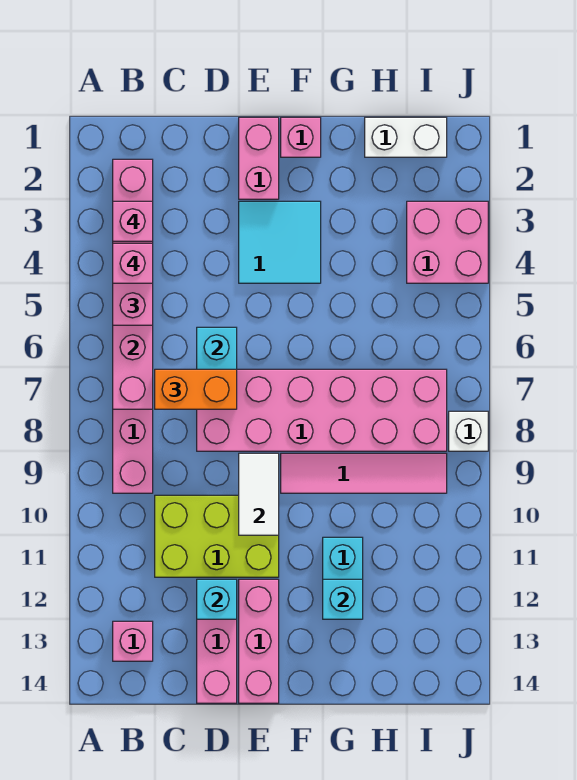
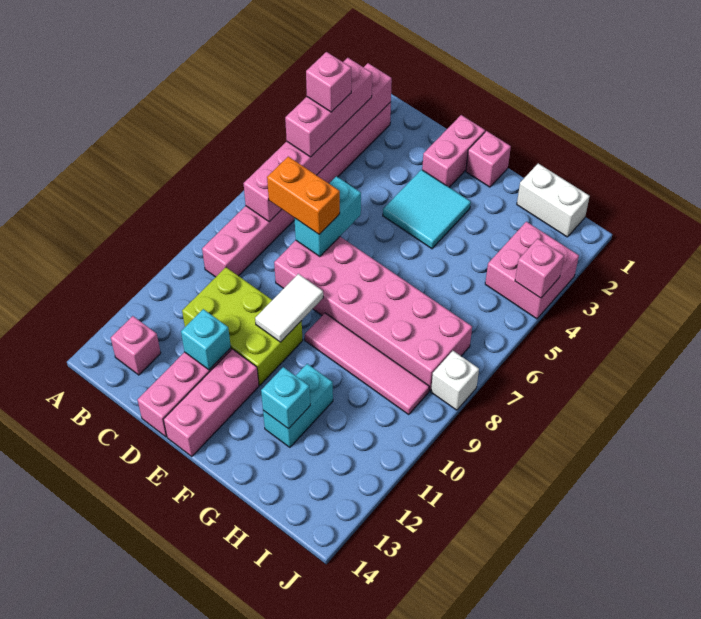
pink 1x1 brick [113,201,153,241] -> pink 1x1 brick moved to [515,238,564,298]

